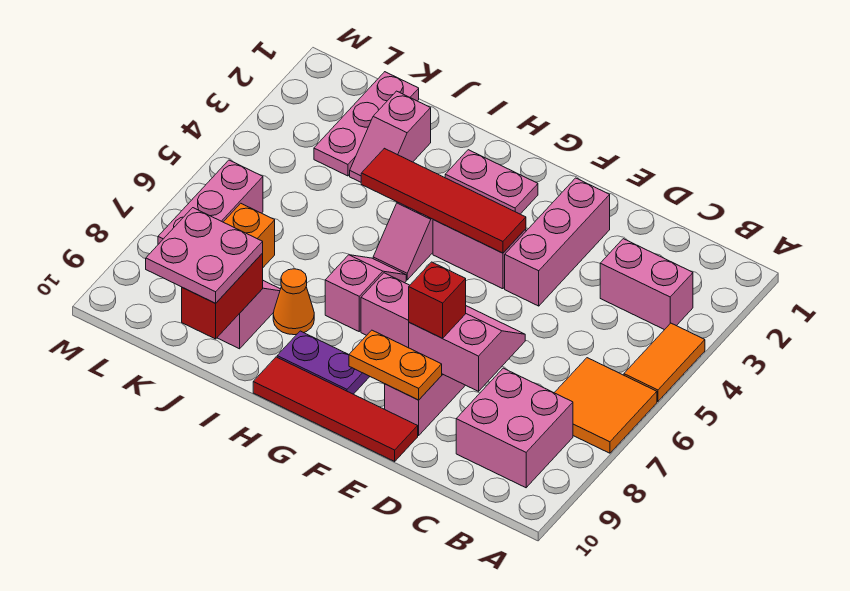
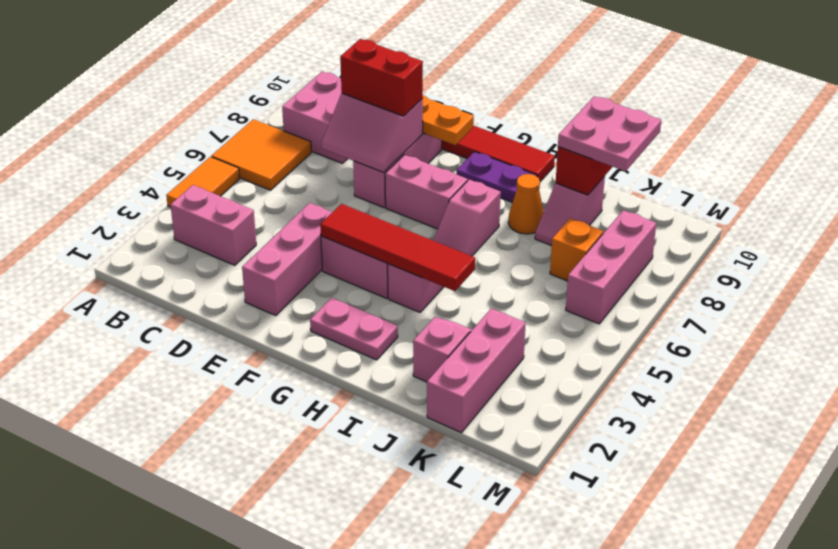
red 1x1 brick [409,262,466,338] -> red 1x2 brick [340,39,423,116]
pink 1x3 plate [314,72,419,176] -> pink 1x3 brick [427,308,526,433]

